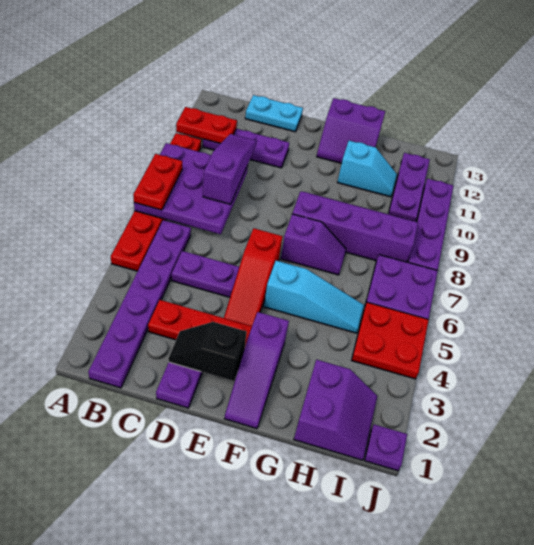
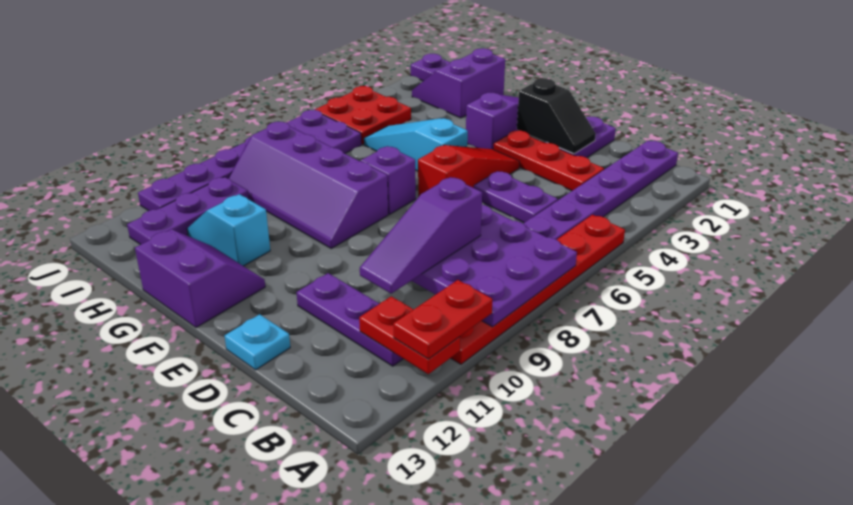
red 1x2 plate [133,154,182,210] -> red 1x2 plate moved to [393,280,492,359]
cyan 1x2 plate [245,95,303,132] -> cyan 1x1 plate [225,314,290,370]

